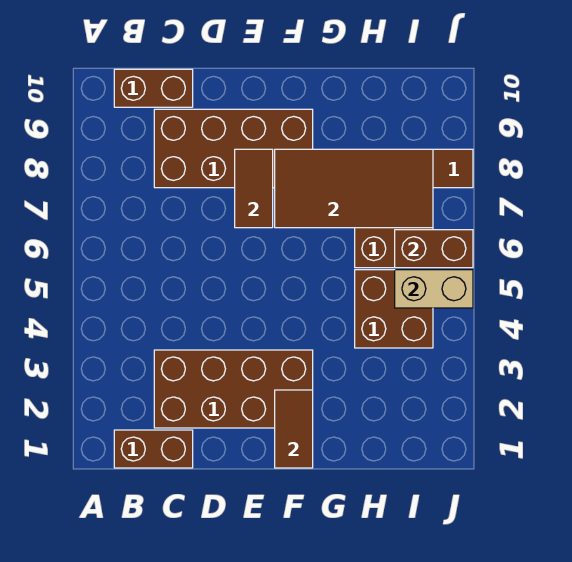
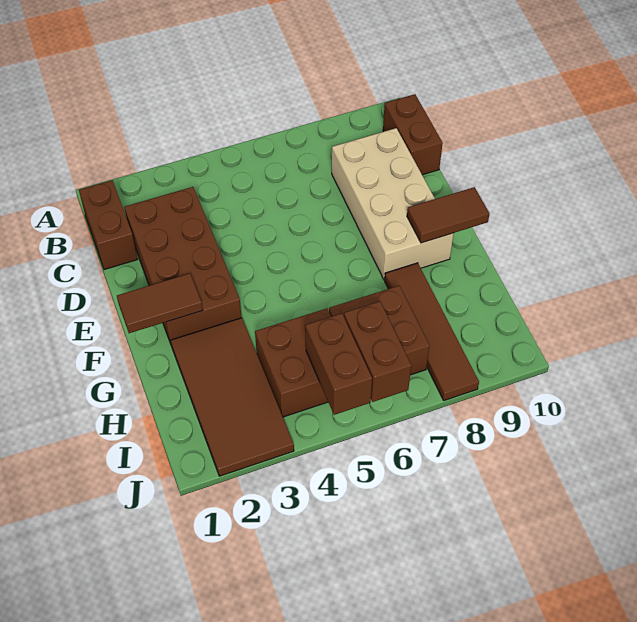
brown 2x4 brick [154,109,313,188] -> tan 2x4 brick [332,128,454,280]
brown 1x2 tile [235,149,273,228] -> brown 1x2 tile moved to [407,187,490,243]
brown 2x4 tile [275,149,433,228] -> brown 2x4 tile moved to [171,318,294,476]
tan 1x2 brick [395,270,473,308] -> brown 1x2 brick [305,313,372,415]

